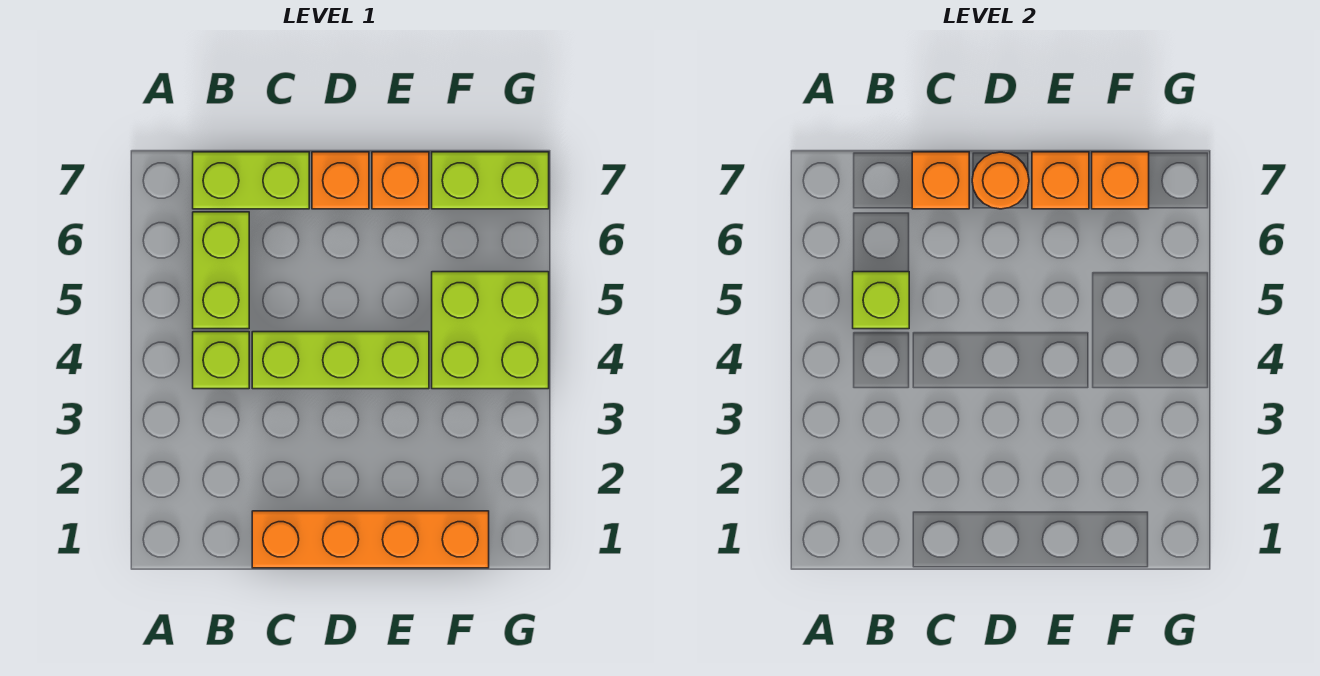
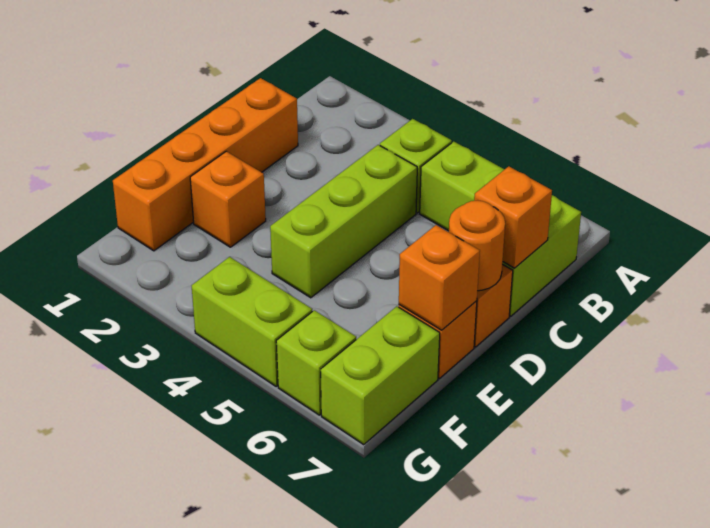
lime 1x1 brick [853,272,909,329] -> lime 1x1 brick moved to [276,310,356,415]
lime 2x2 brick [432,272,549,389] -> lime 1x2 brick [192,257,312,386]
orange 1x1 brick [1092,152,1149,209] -> orange 1x1 brick moved to [190,151,266,247]

